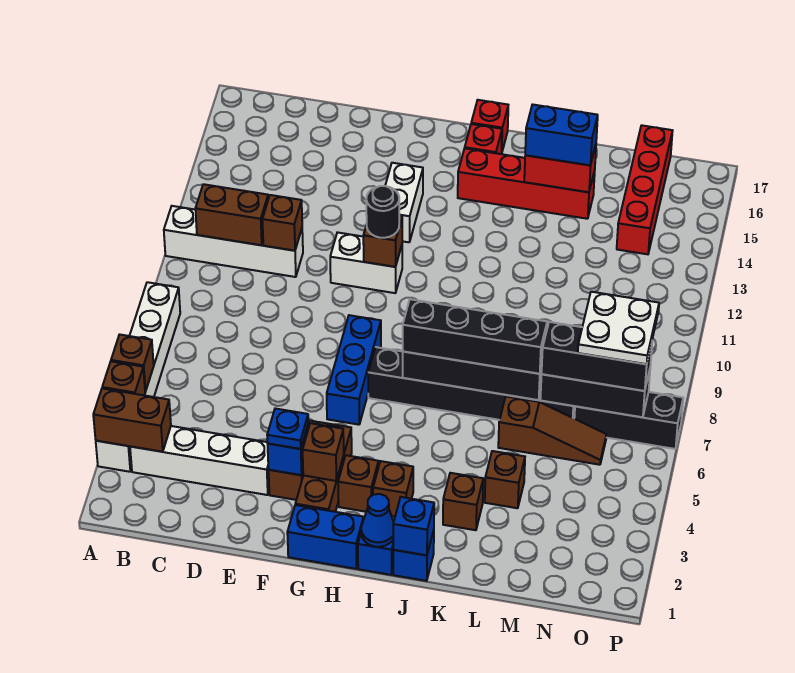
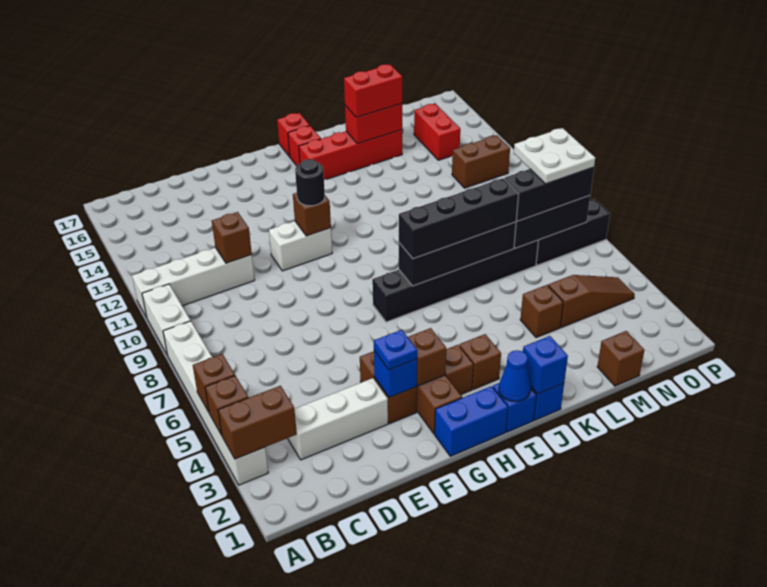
white 1x4 brick [130,426,269,495] -> white 1x3 brick [287,378,388,460]
brown 1x2 brick [195,184,268,245] -> brown 1x2 brick moved to [452,135,510,188]
blue 1x3 brick [327,315,381,425] -> none
white 1x2 brick [385,163,423,242] -> white 1x2 brick moved to [142,284,191,354]
brown 1x1 brick [443,473,483,530] -> brown 1x1 brick moved to [597,331,644,386]
blue 1x2 brick [525,105,598,165] -> red 1x2 brick [344,64,402,117]
brown 1x3 slope [498,397,606,465] -> brown 1x3 slope moved to [548,275,635,327]
red 1x4 brick [617,125,673,254] -> red 1x2 brick [414,104,460,160]

